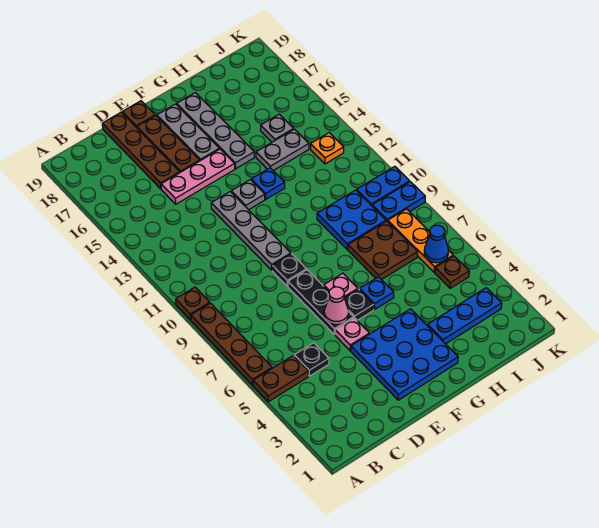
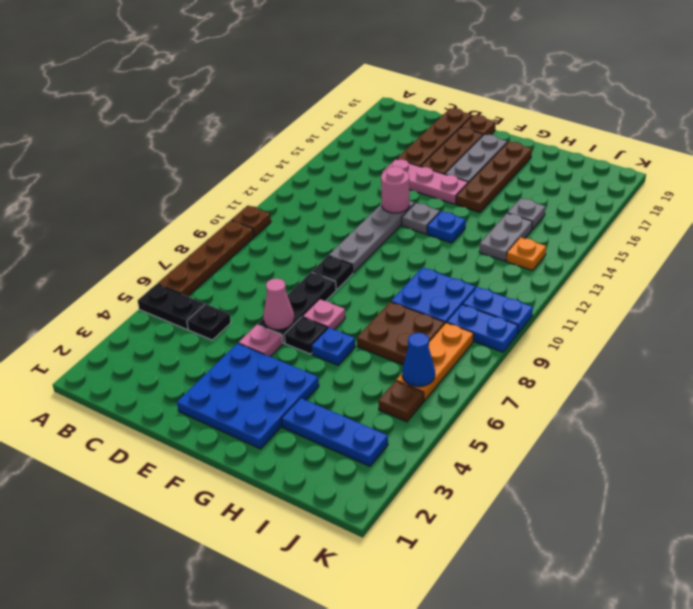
brown 1x2 plate [253,356,308,402] -> black 1x2 plate [138,284,205,329]
none -> pink 1x1 round brick [381,166,409,213]
grey 1x4 plate [177,93,254,169] -> brown 1x4 plate [456,142,532,213]
grey 1x2 plate [256,129,309,171] -> grey 1x2 plate turned to [479,213,532,261]

